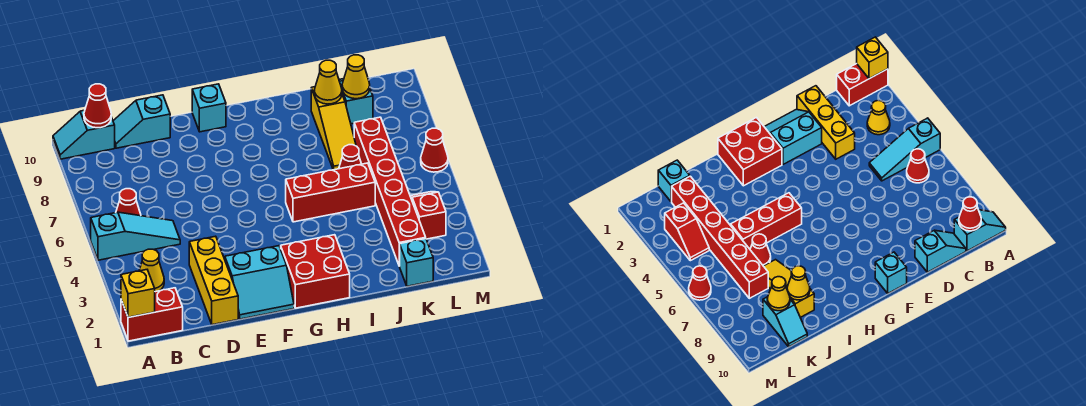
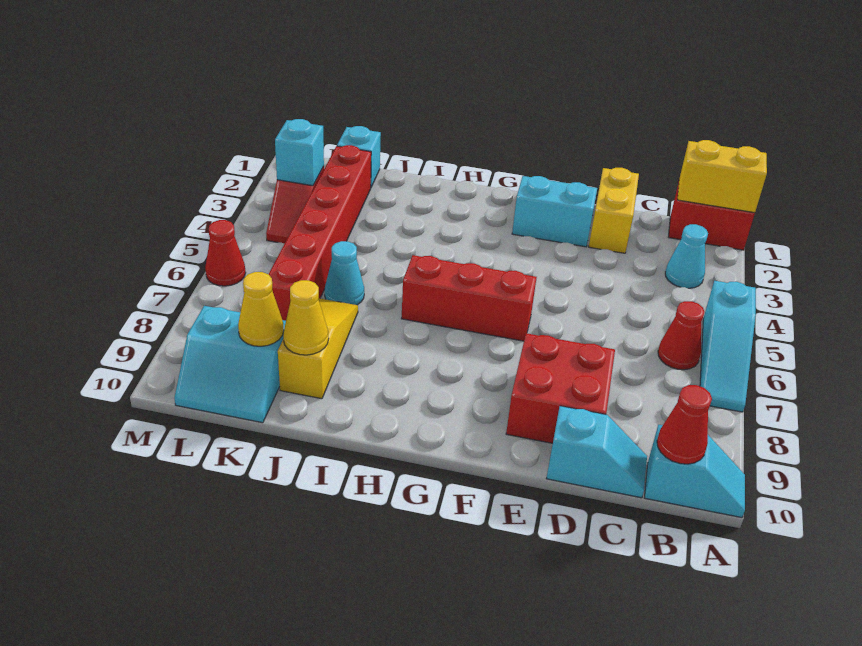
yellow 1x1 brick [121,270,155,317] -> yellow 1x2 brick [678,140,767,213]
cyan 1x3 slope [91,212,180,260] -> cyan 1x3 slope turned to [700,281,756,412]
yellow 1x1 cone [139,249,164,292] -> cyan 1x1 cone [665,224,708,288]
yellow 1x3 brick [189,236,238,325] -> yellow 1x2 brick [589,168,639,253]
cyan 1x1 brick [192,84,226,132] -> cyan 1x1 brick moved to [275,119,324,186]
red 2x2 brick [281,235,350,308] -> red 2x2 brick moved to [506,333,615,443]
red 1x3 brick [286,163,375,222] -> red 1x3 brick moved to [401,255,537,341]
red 1x1 cone [339,145,361,169] -> cyan 1x1 cone [325,241,364,305]
cyan 1x2 slope [339,79,373,124] -> cyan 2x2 slope [175,306,286,423]

